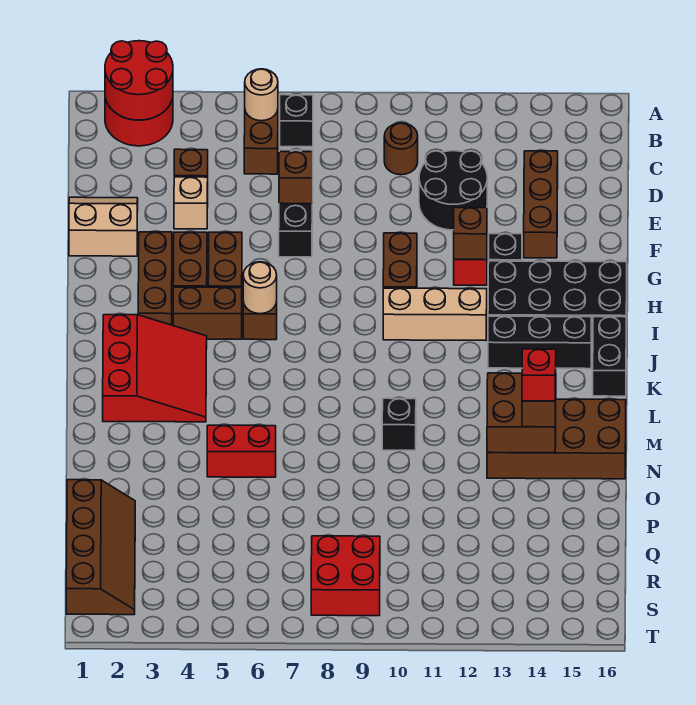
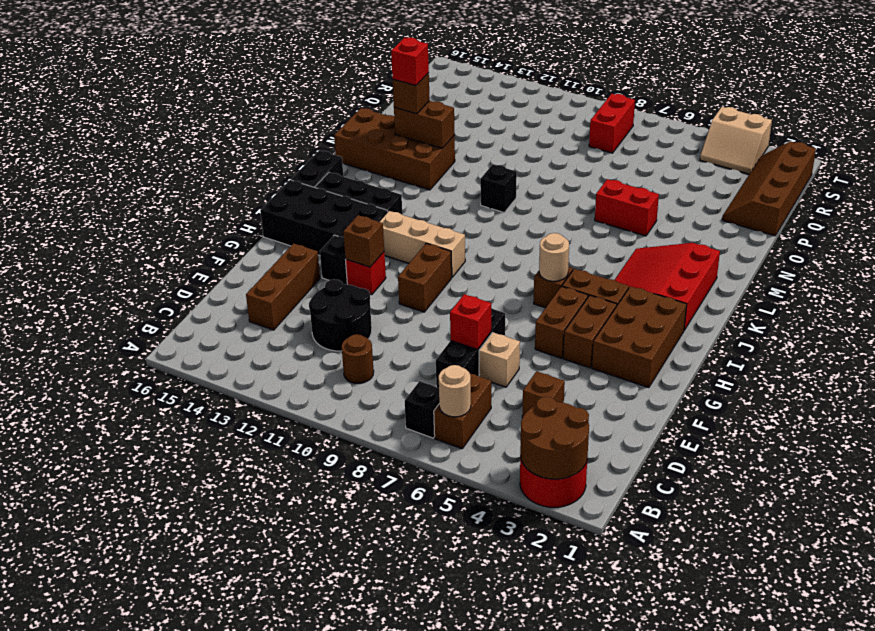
red 2x2 round brick [105,41,173,120] -> brown 2x2 round brick [520,397,589,479]
tan 2x2 slope [69,197,138,256] -> tan 2x2 slope moved to [700,107,772,174]
tan 1x1 brick [174,177,208,229] -> tan 1x1 brick moved to [479,332,520,387]
brown 1x1 brick [279,152,312,204] -> red 1x1 brick [450,294,491,349]
brown 1x3 brick [138,232,172,325] -> brown 2x3 brick [592,286,687,388]
brown 2x2 brick [487,373,556,453] -> brown 1x2 brick [394,101,455,148]
red 2x2 brick [311,536,380,616] -> red 1x2 brick [589,94,635,153]

